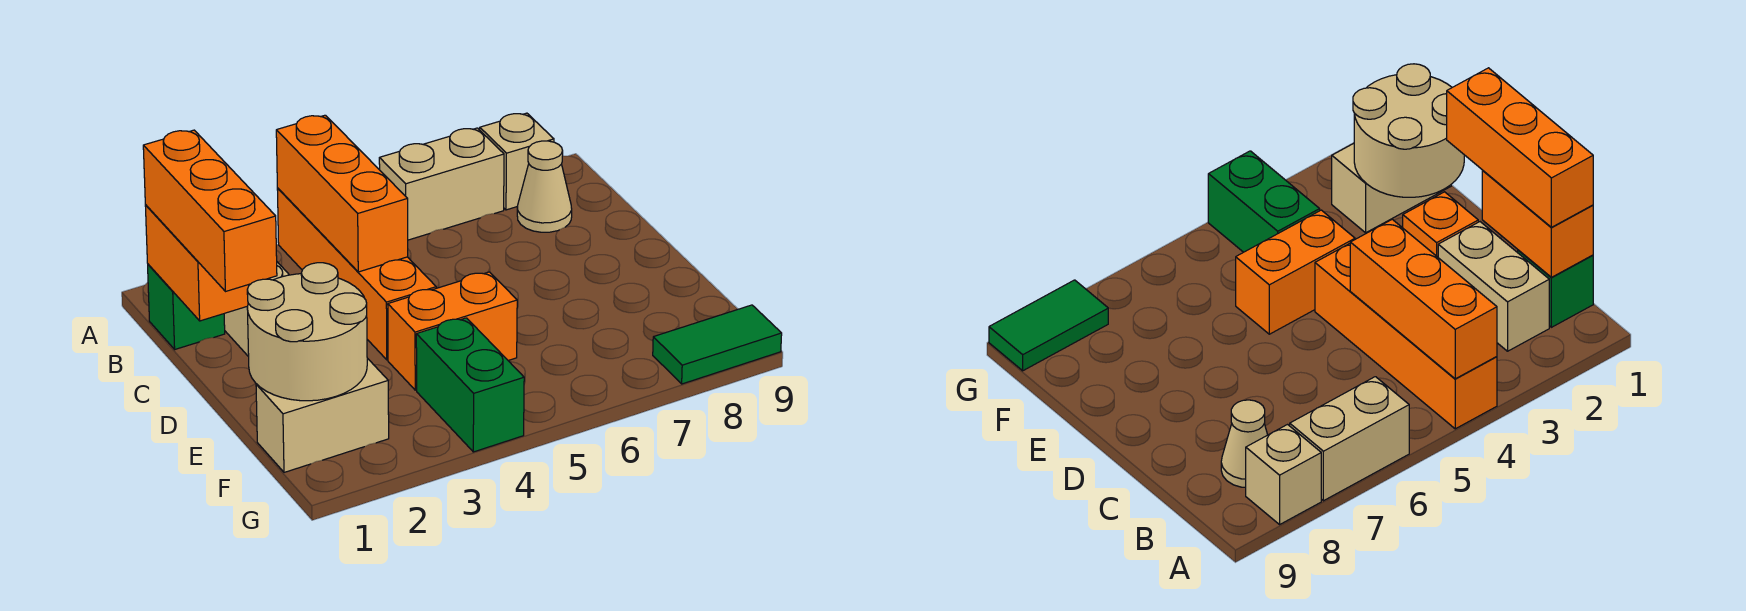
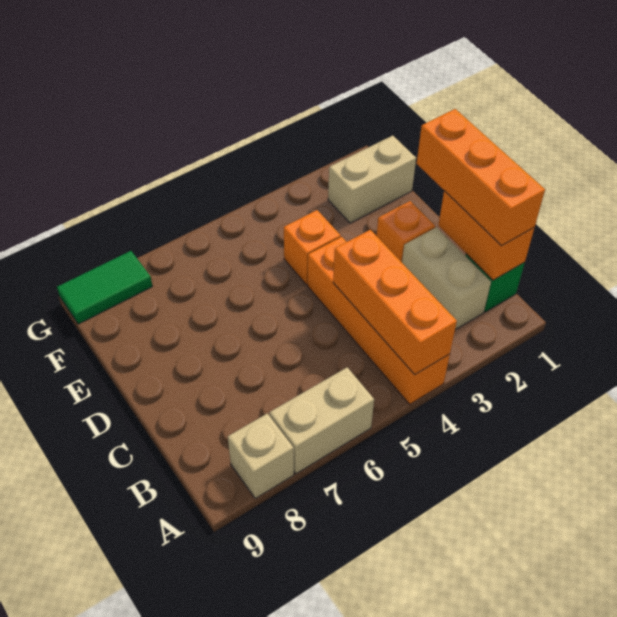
tan 1x1 cone [517,141,572,232] -> none
tan 2x2 round brick [247,263,367,401] -> none
orange 1x2 brick [388,272,517,390] -> orange 1x1 brick [284,210,341,285]
green 1x2 brick [416,318,524,452] -> none

